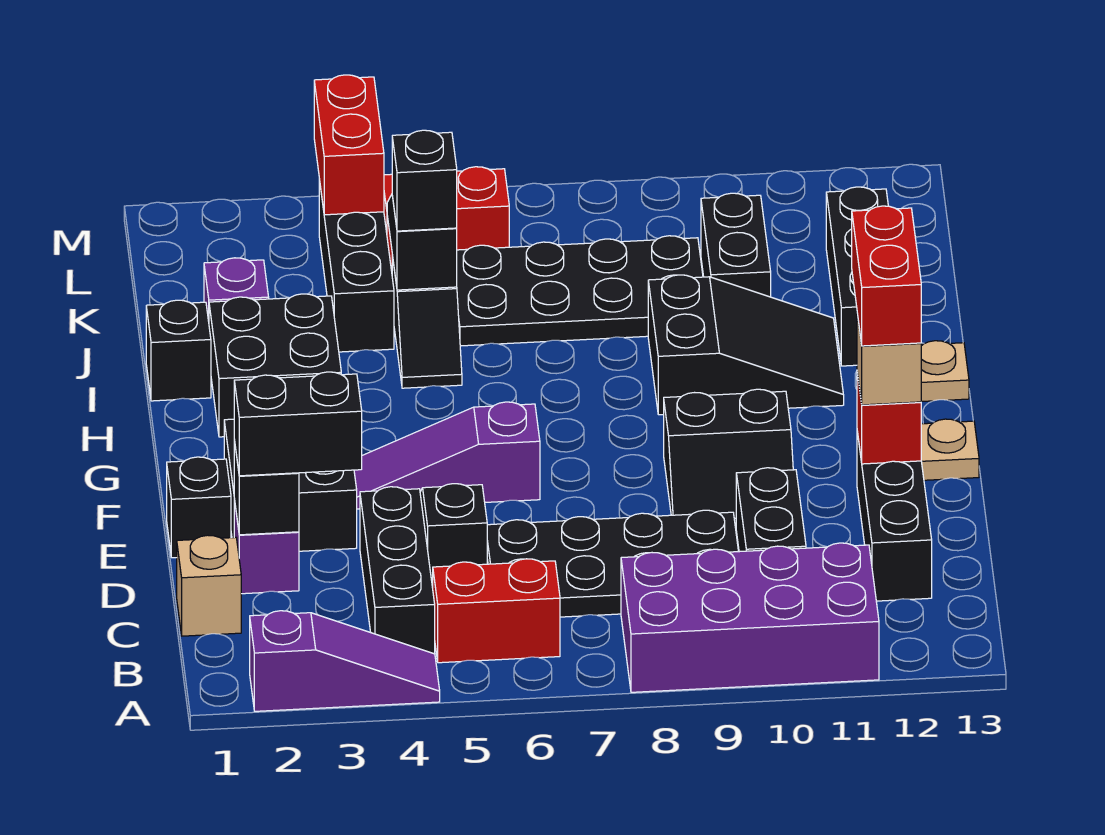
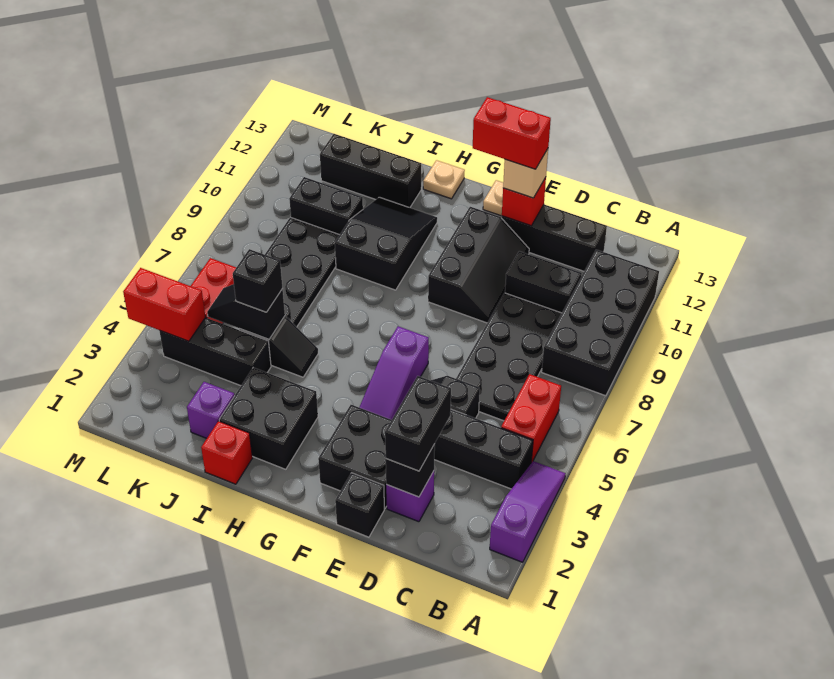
purple 2x4 brick [621,543,879,692] -> black 2x4 brick [542,250,659,396]
tan 1x1 brick [177,535,241,636] -> none
black 2x2 slope [664,389,793,528] -> black 2x3 slope [428,207,529,323]
black 1x1 brick [146,300,211,401] -> red 1x1 brick [201,421,252,484]

